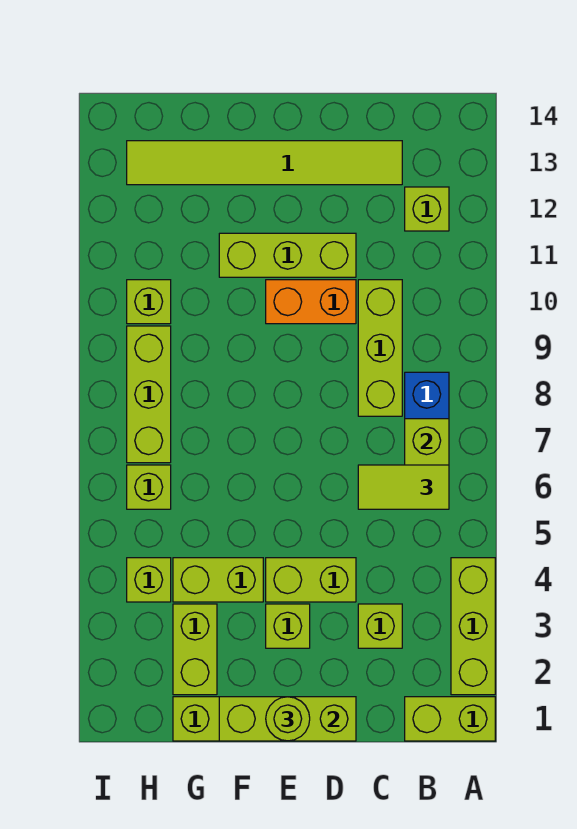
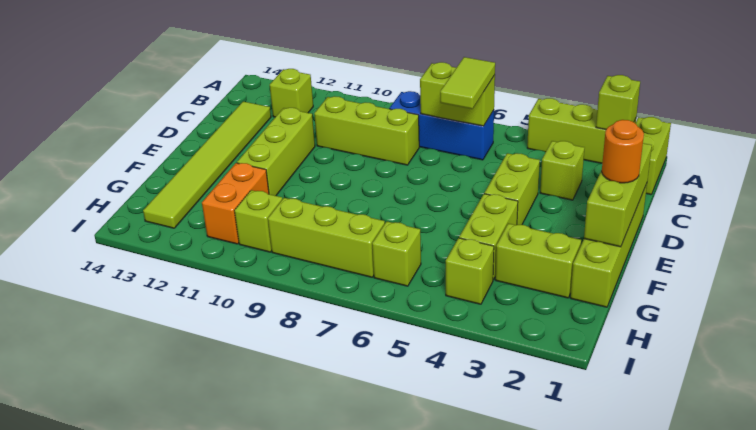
orange 1x2 brick [266,280,356,324] -> orange 1x2 brick moved to [202,163,269,244]
lime 1x1 round brick [266,697,310,741] -> orange 1x1 round brick [602,120,644,183]
lime 1x1 brick [266,604,310,648] -> lime 1x1 brick moved to [596,75,640,130]

